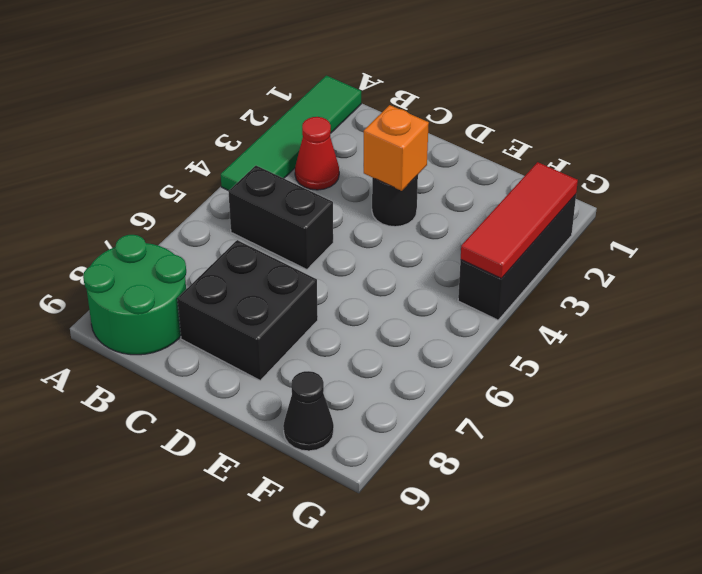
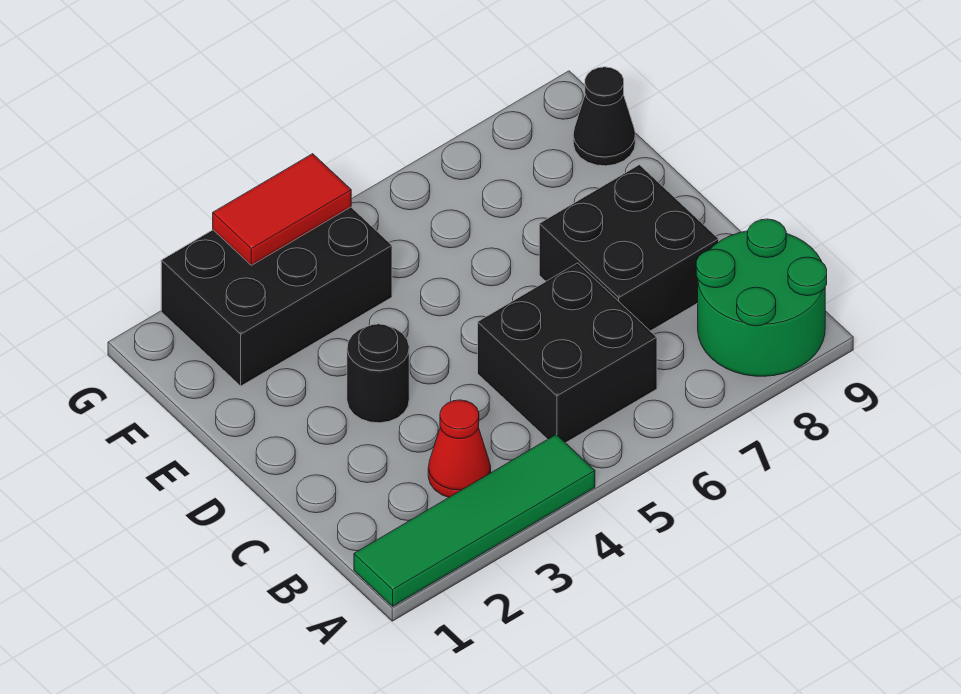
black 1x2 brick [228,166,333,270] -> black 2x2 brick [478,263,657,443]
orange 1x1 brick [364,105,429,191] -> none
black 1x3 brick [458,195,576,320] -> black 2x3 brick [161,207,392,386]
red 1x3 tile [461,162,578,279] -> red 1x2 tile [213,154,351,265]

